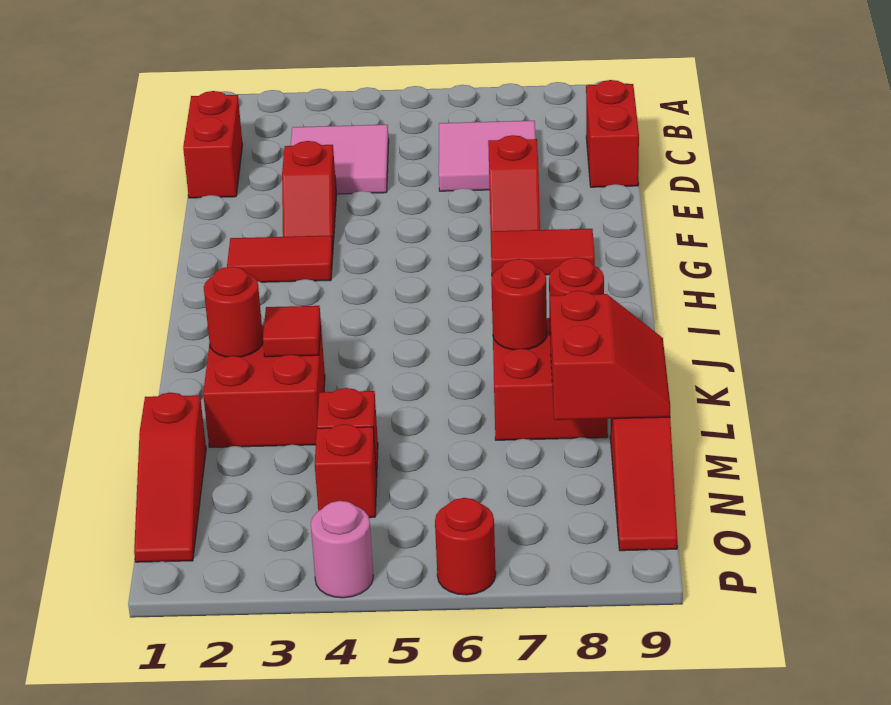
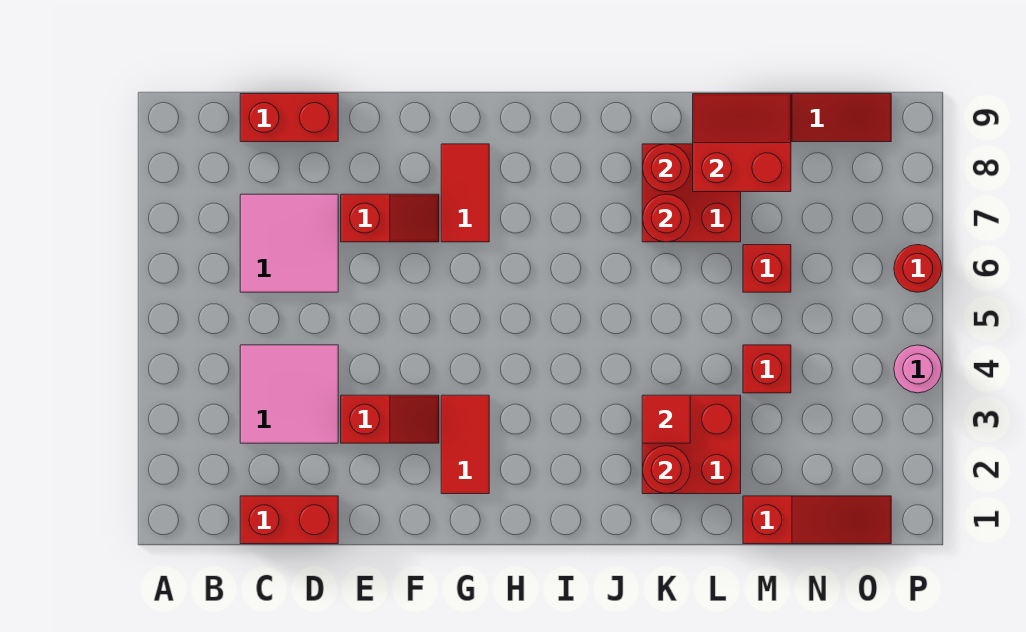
red 1x1 brick [315,424,377,518] -> red 1x1 brick moved to [743,245,791,292]

